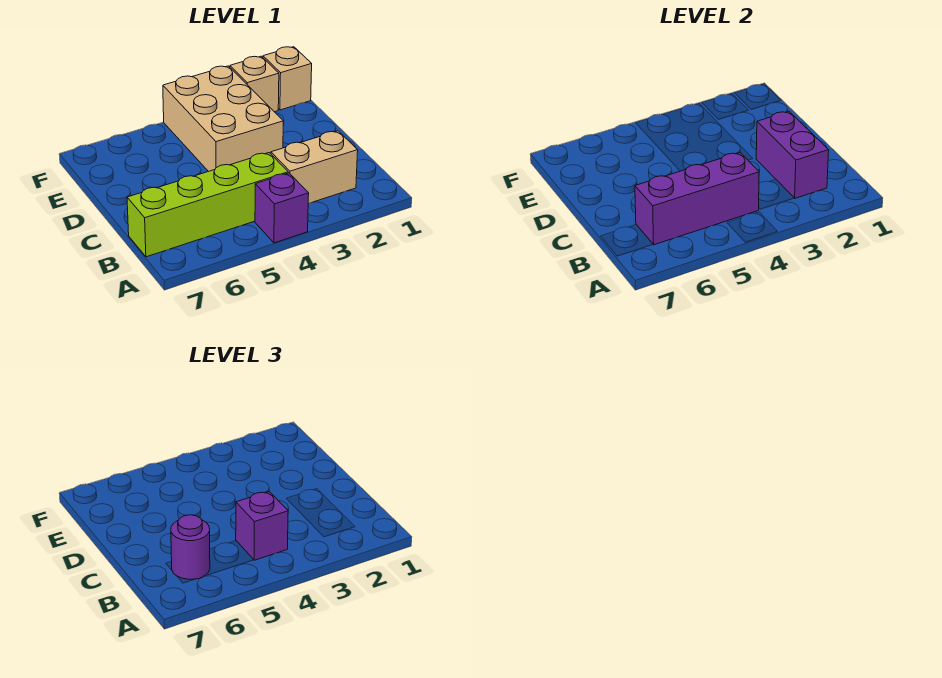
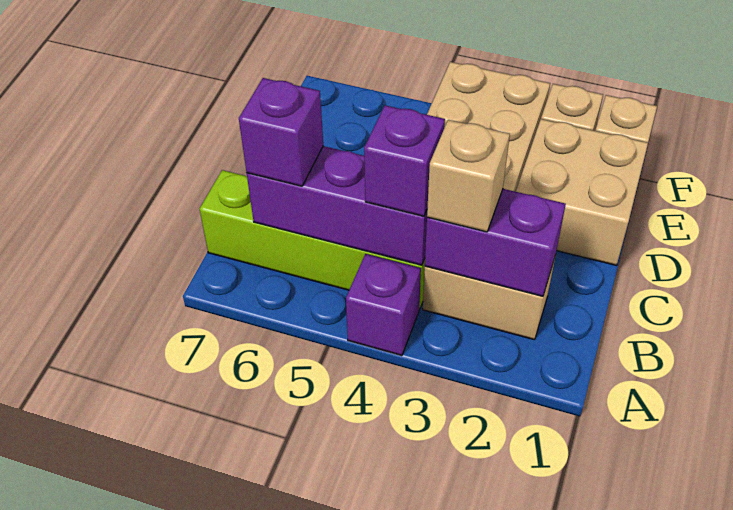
purple 1x2 brick [756,112,829,198] -> purple 1x2 brick turned to [425,189,566,296]
none -> tan 1x1 brick [427,120,510,232]
purple 1x1 round brick [171,515,210,579] -> purple 1x1 brick [239,78,323,186]
none -> tan 2x2 brick [516,119,648,265]

